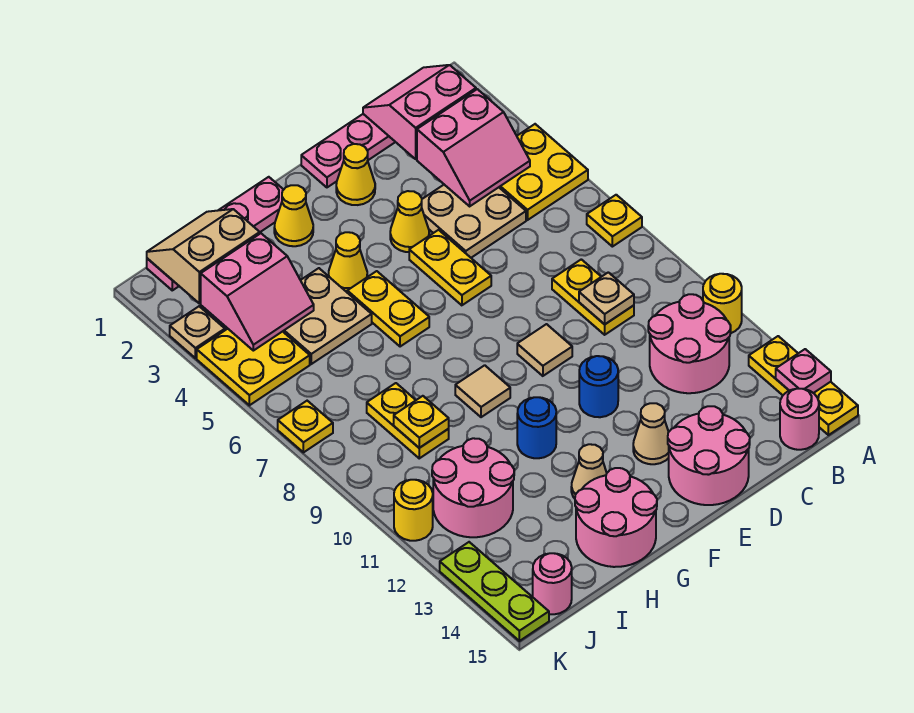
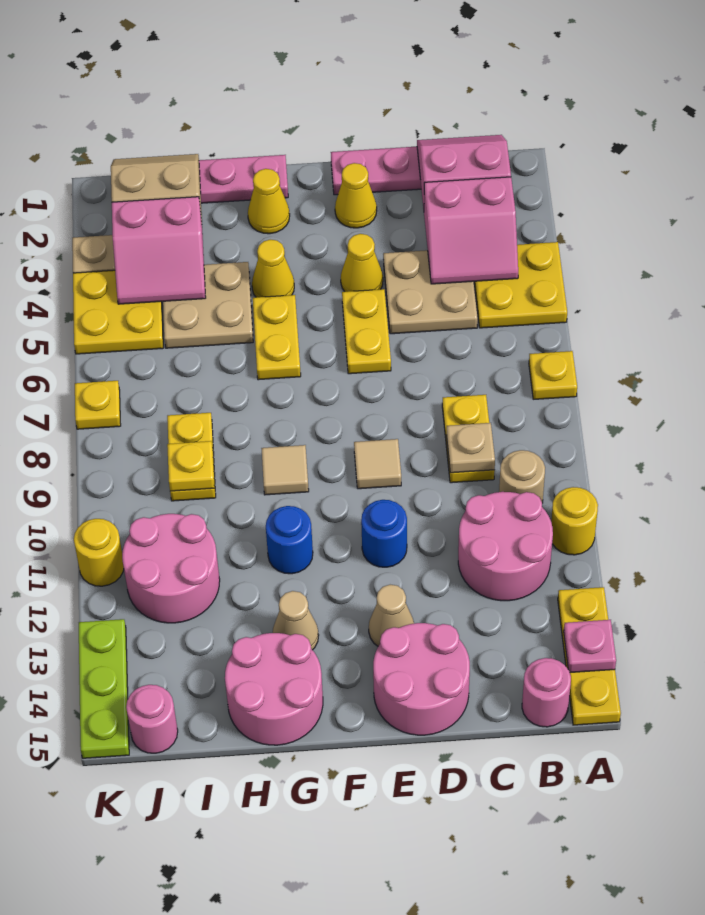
none -> tan 1x1 round brick [499,450,545,503]

